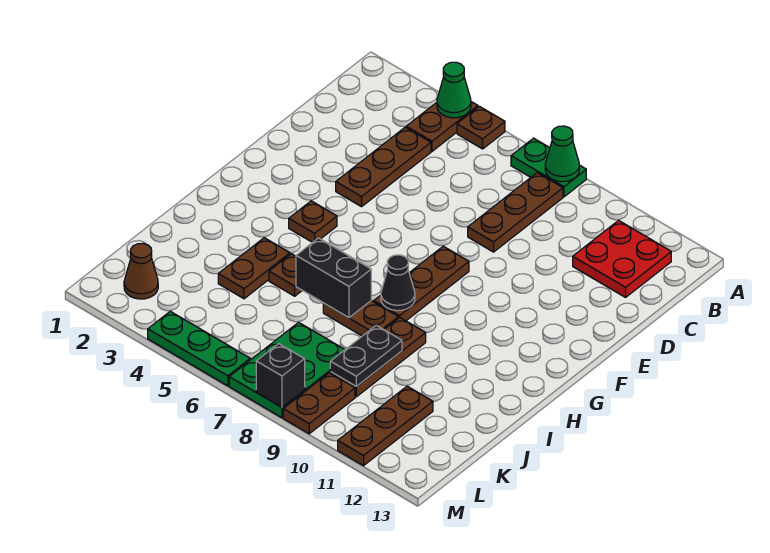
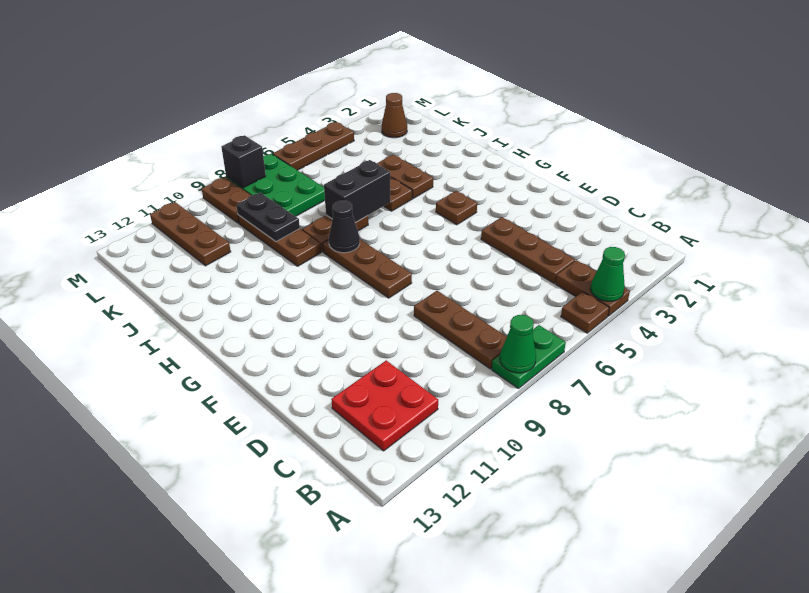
green 1x3 plate [148,311,250,386] -> brown 1x3 plate [273,122,354,170]

